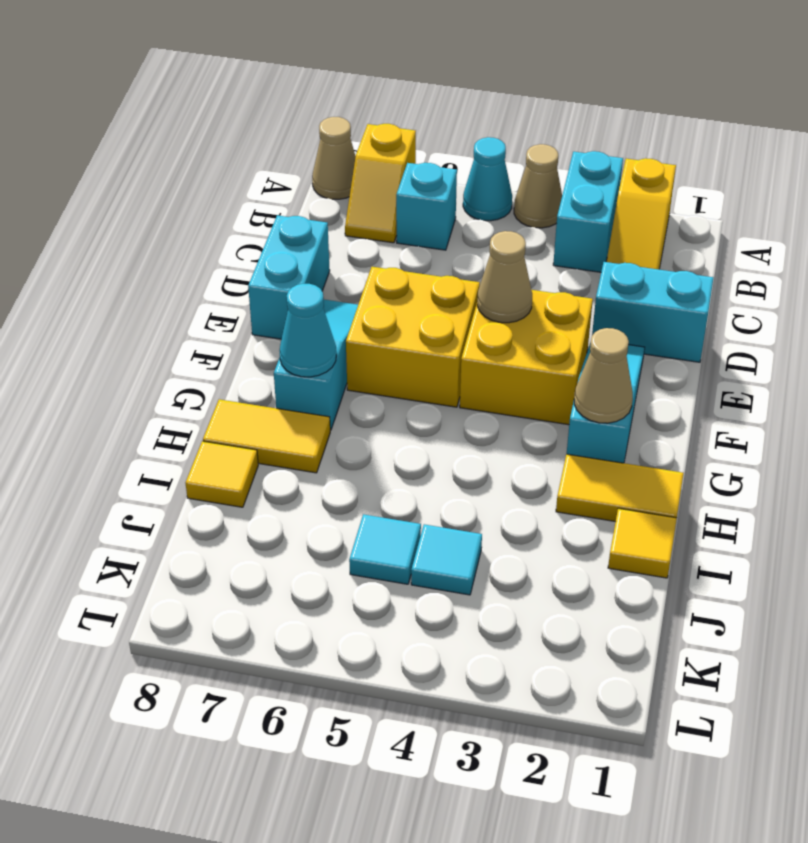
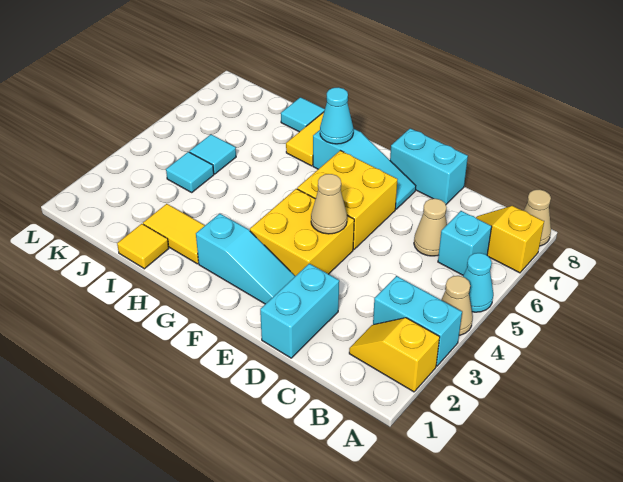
yellow 1x3 slope [606,158,676,269] -> yellow 1x2 slope [349,318,440,392]
tan 1x1 cone [574,328,633,423] -> tan 1x1 cone moved to [414,199,447,256]
yellow 1x2 tile [556,454,684,522] -> yellow 1x2 tile turned to [143,204,205,264]
yellow 1x1 tile [186,441,258,507] -> cyan 1x1 tile [281,97,325,132]

